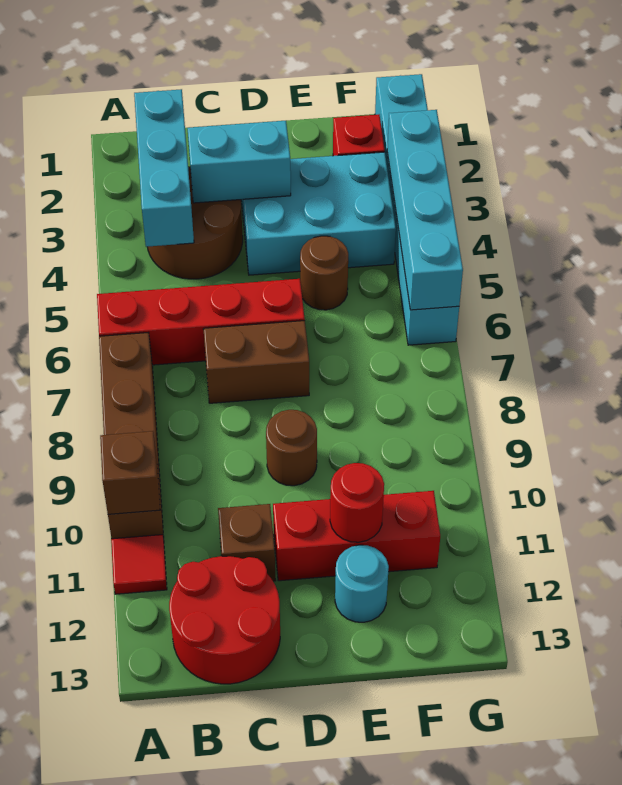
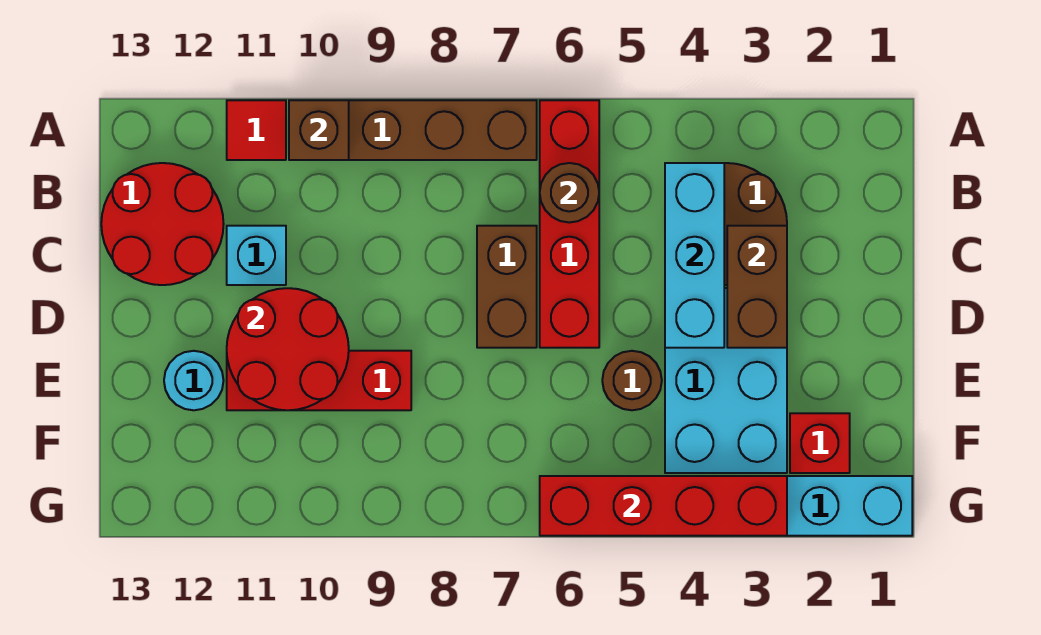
cyan 1x3 brick [134,89,194,247] -> cyan 1x3 brick turned to [665,163,724,348]
cyan 1x2 brick [188,121,291,203] -> brown 1x2 brick [727,226,787,348]
brown 1x1 brick [218,504,276,581] -> cyan 1x1 brick [227,226,286,285]
brown 1x1 round brick [266,410,317,486] -> brown 1x1 round brick moved to [540,163,599,223]
red 1x3 brick [273,491,440,581] -> red 1x3 brick turned to [227,351,411,410]
red 1x1 round brick [330,463,384,542] -> red 2x2 round brick [227,288,349,410]
cyan 1x4 brick [387,110,463,310] -> red 1x4 brick [540,476,787,536]

